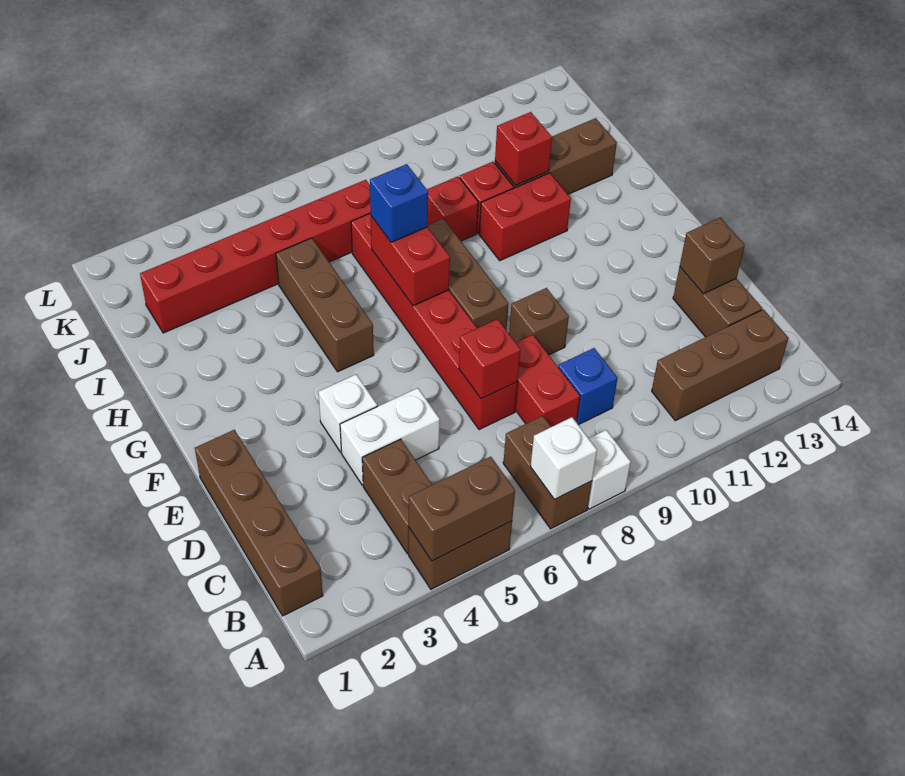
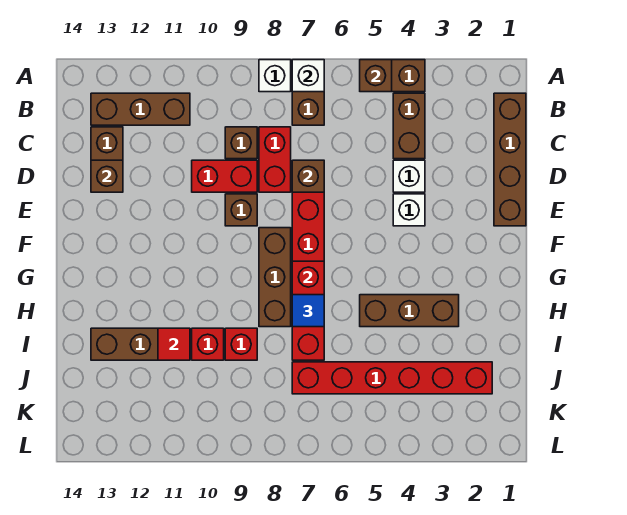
brown 1x2 brick [409,457,515,561] -> brown 1x1 brick [360,60,392,92]
blue 1x1 brick [558,348,618,425] -> brown 1x1 brick [225,127,257,159]
white 1x2 brick [340,388,440,485] -> white 1x1 brick [393,160,425,192]
red 1x1 brick [459,319,521,399] -> brown 1x1 brick [292,160,324,192]
brown 1x3 brick [276,238,374,372] -> brown 1x3 brick turned to [360,295,459,327]
blue 1x1 brick [370,164,428,242] -> blue 1x1 tile [292,295,324,327]
red 1x2 brick [479,173,571,260] -> red 1x2 brick moved to [192,160,257,192]
red 1x1 brick [495,112,552,186] -> red 1x1 tile [158,328,190,360]

